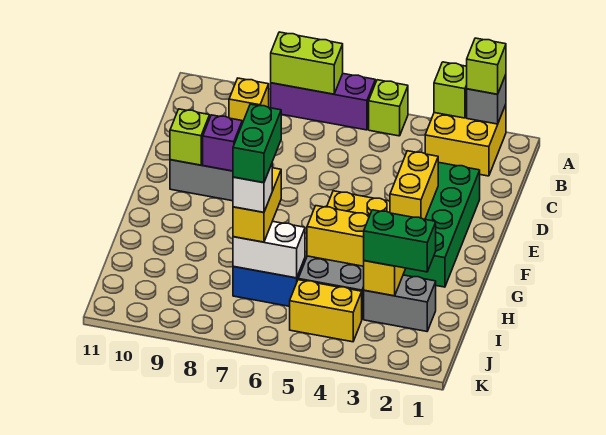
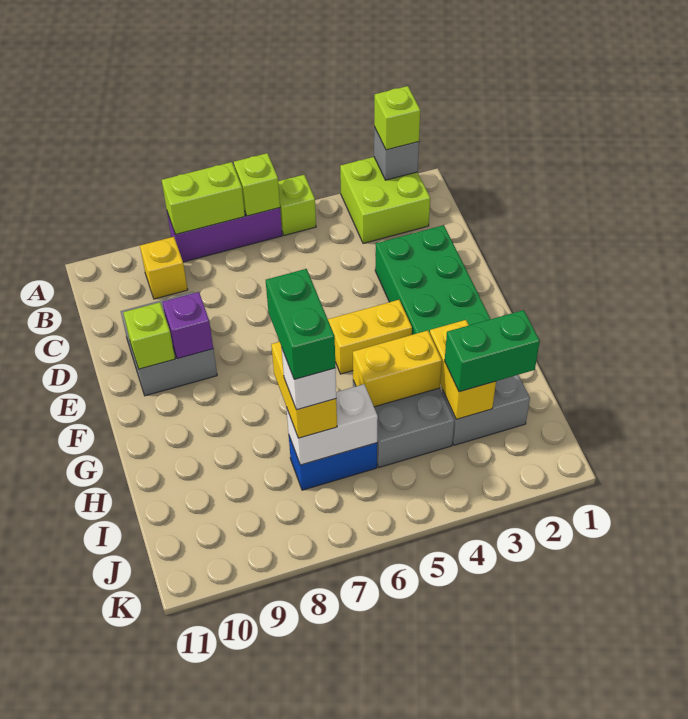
yellow 2x2 brick [425,105,506,176] -> lime 2x2 brick [340,157,430,243]
lime 1x1 brick [434,62,467,118] -> lime 1x1 brick moved to [234,153,280,216]
yellow 1x2 brick [390,151,438,219] -> none
yellow 1x2 brick [290,280,362,342] -> none

